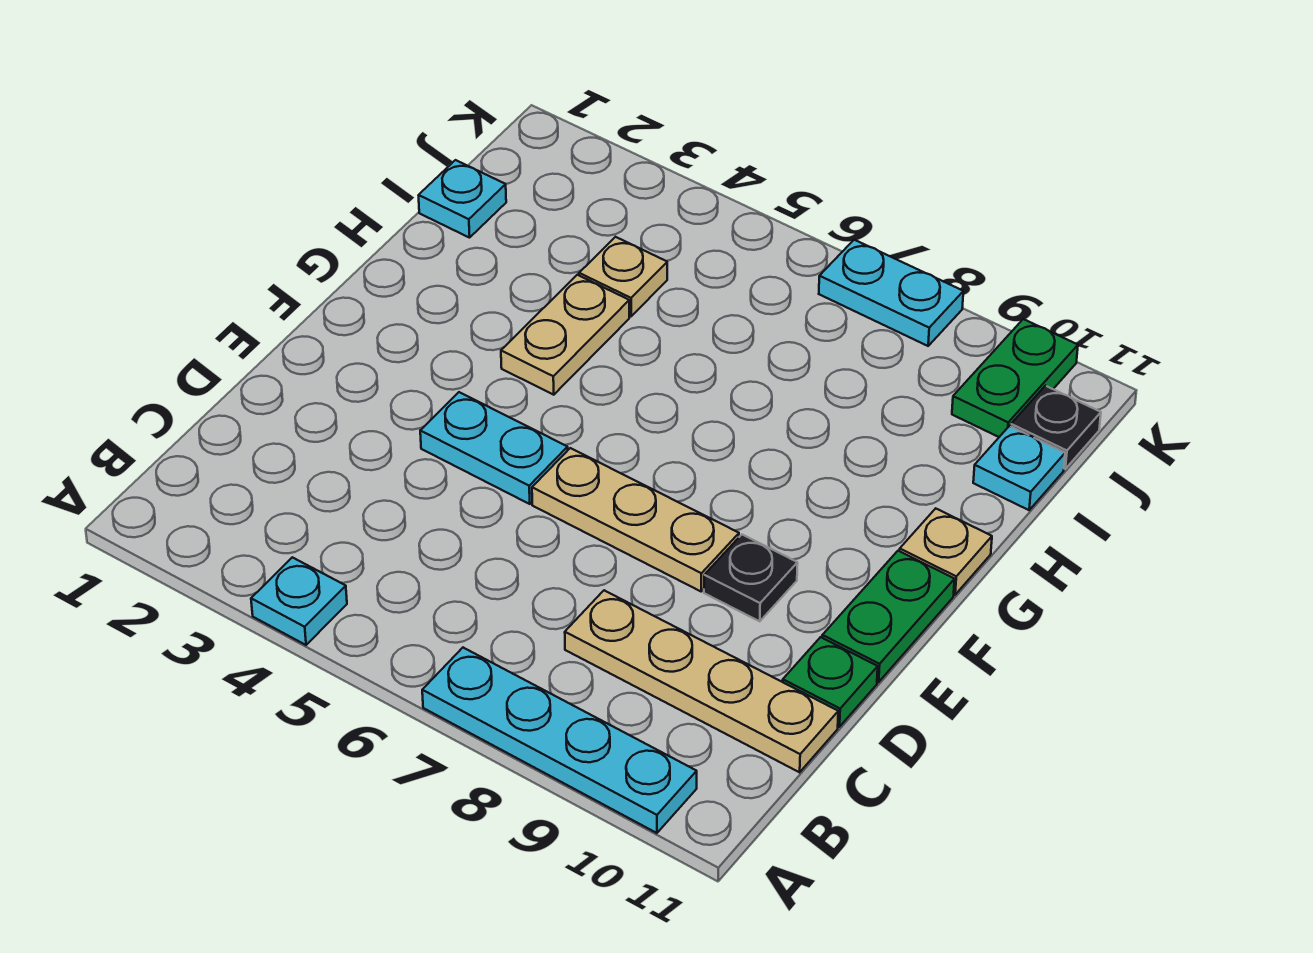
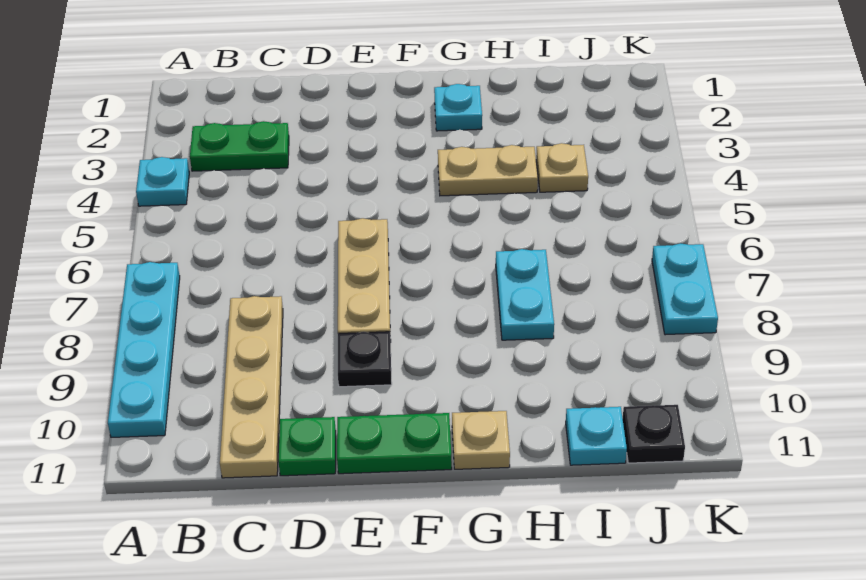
cyan 1x2 plate [420,392,568,504] -> cyan 1x2 plate moved to [496,249,554,340]
cyan 1x1 plate [419,160,506,238] -> cyan 1x1 plate moved to [434,84,482,131]
green 1x2 plate [952,319,1078,437] -> green 1x2 plate moved to [190,121,289,171]

